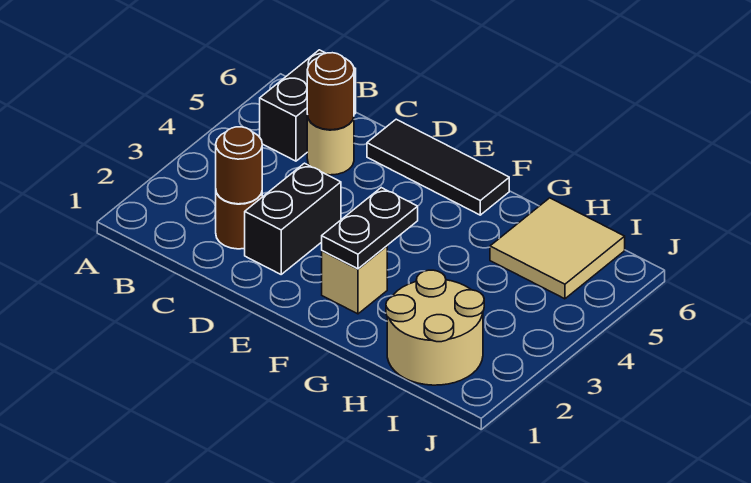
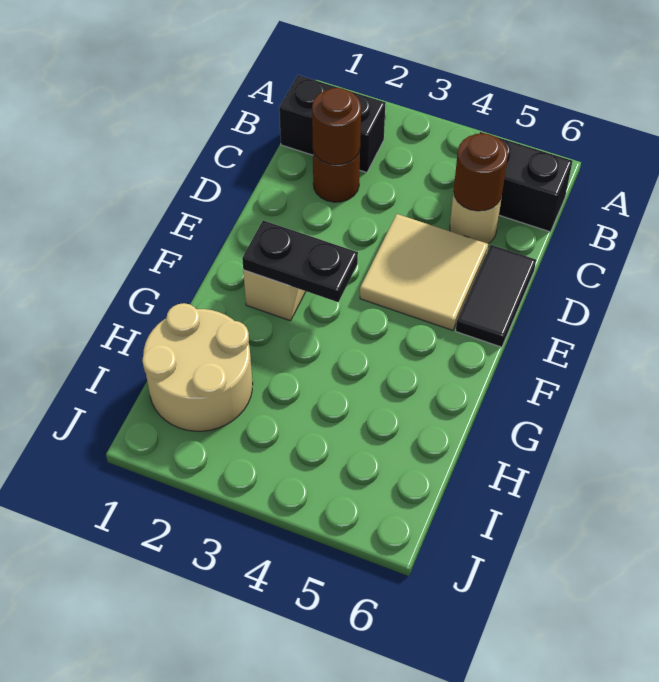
black 1x2 brick [245,163,341,274] -> black 1x2 brick moved to [279,75,386,173]
black 1x3 tile [367,119,509,215] -> black 1x2 tile [456,245,536,347]
tan 2x2 tile [490,198,625,299] -> tan 2x2 tile moved to [360,214,488,330]

